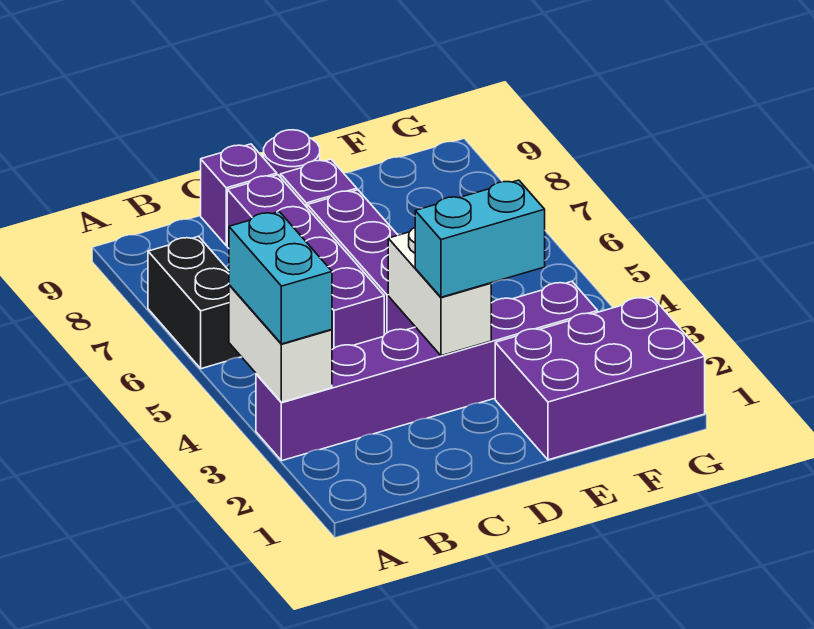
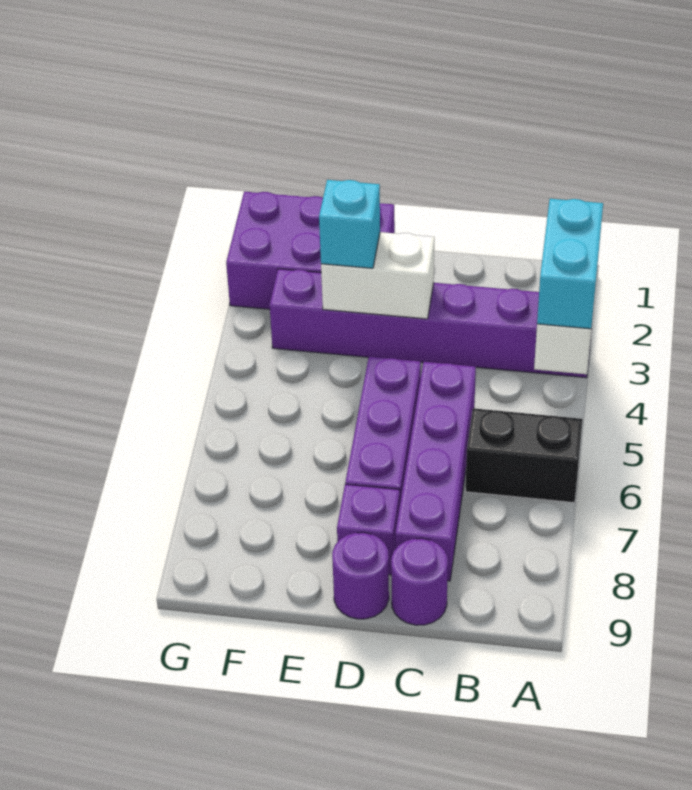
black 1x2 brick [148,236,241,369] -> black 1x2 brick turned to [466,408,583,503]
purple 1x1 brick [201,144,277,246] -> purple 1x1 round brick [391,538,448,625]
white 1x2 brick [388,228,491,356] -> white 1x2 brick turned to [321,232,434,319]
cyan 1x2 brick [415,180,545,297] -> cyan 1x1 brick [319,180,380,268]

